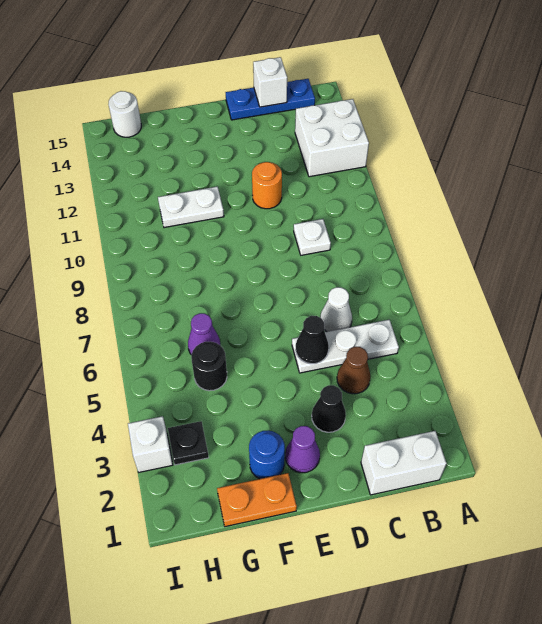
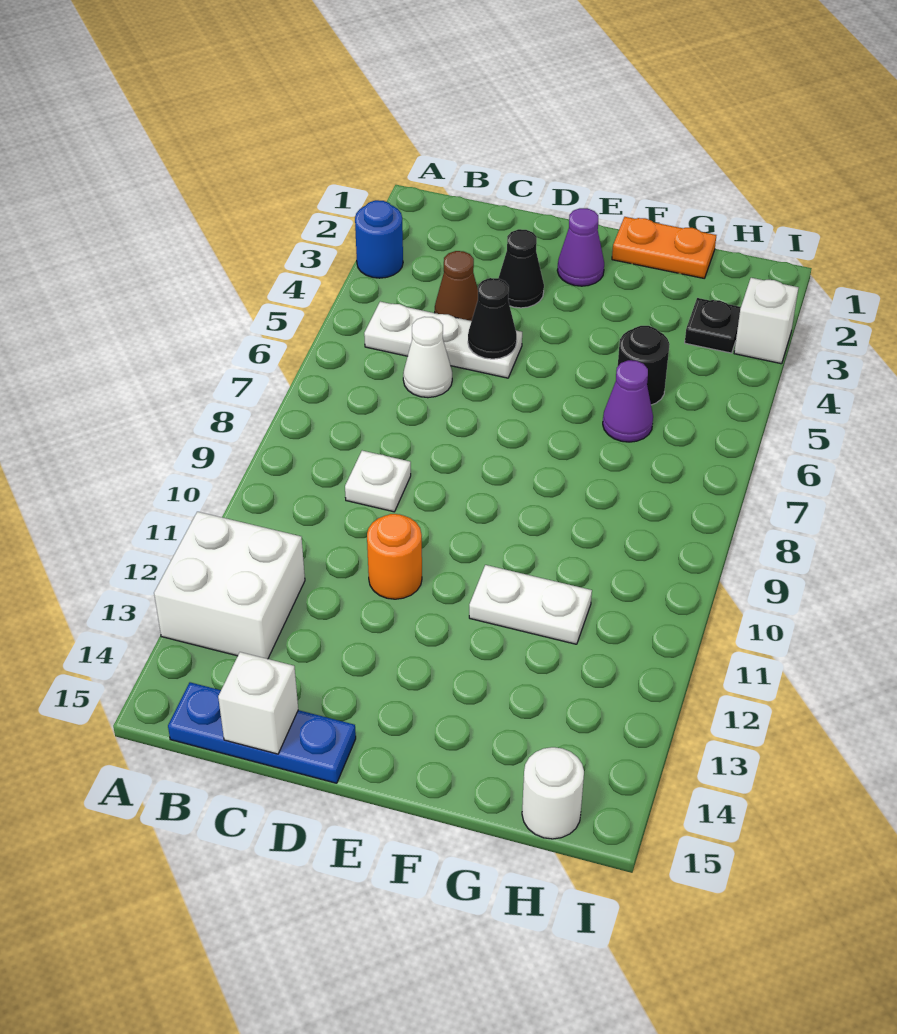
white 1x2 brick [361,431,447,495] -> none
blue 1x1 round brick [249,430,285,479] -> blue 1x1 round brick moved to [355,200,403,278]

